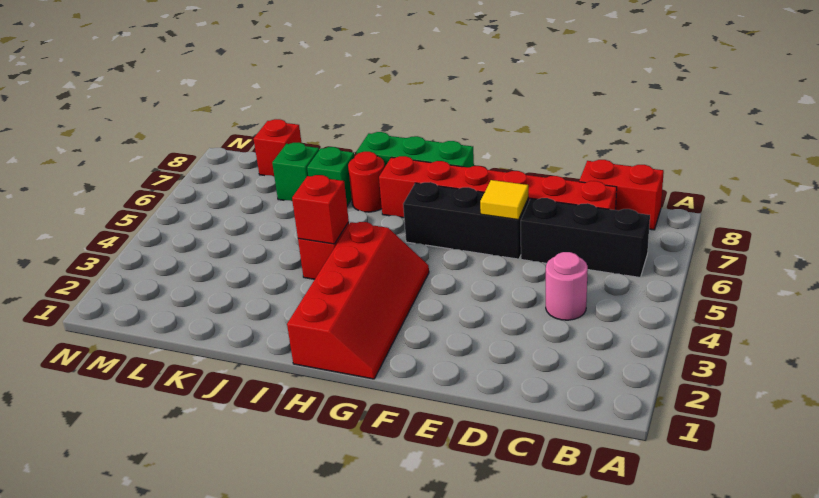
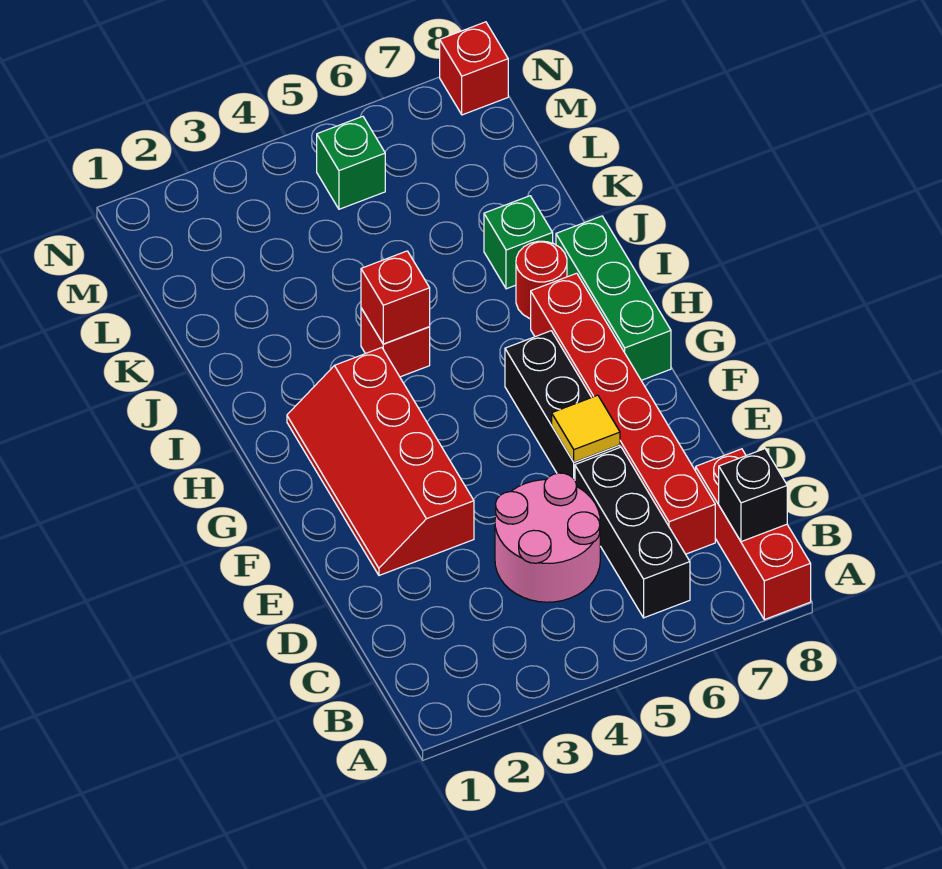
red 1x2 brick [579,160,664,230] -> red 1x3 brick [696,449,811,620]
none -> black 1x1 brick [719,449,787,542]
pink 1x1 round brick [546,252,588,320] -> pink 2x2 round brick [495,473,600,602]
red 2x4 slope [287,222,429,379] -> red 2x4 slope turned to [287,348,474,575]
green 1x1 brick [272,142,319,201] -> green 1x1 brick moved to [317,116,385,209]
red 1x1 brick [254,119,302,176] -> red 1x1 brick moved to [440,22,508,115]

